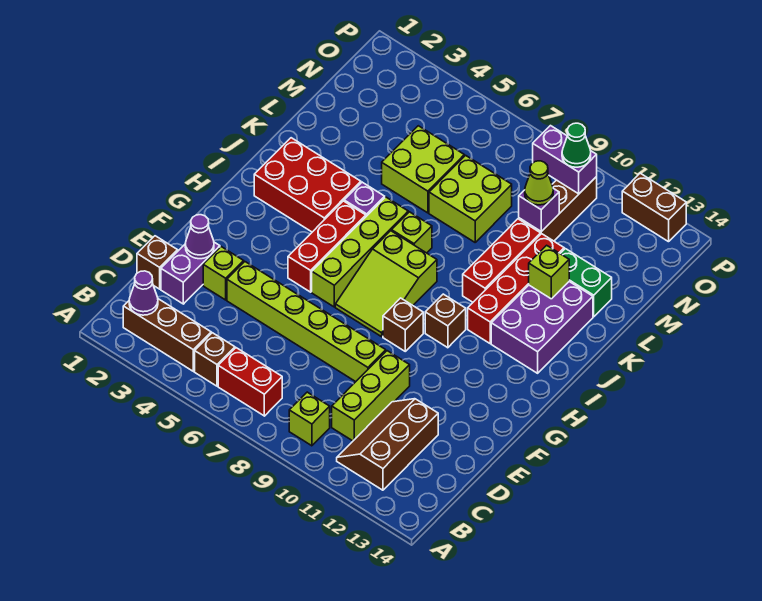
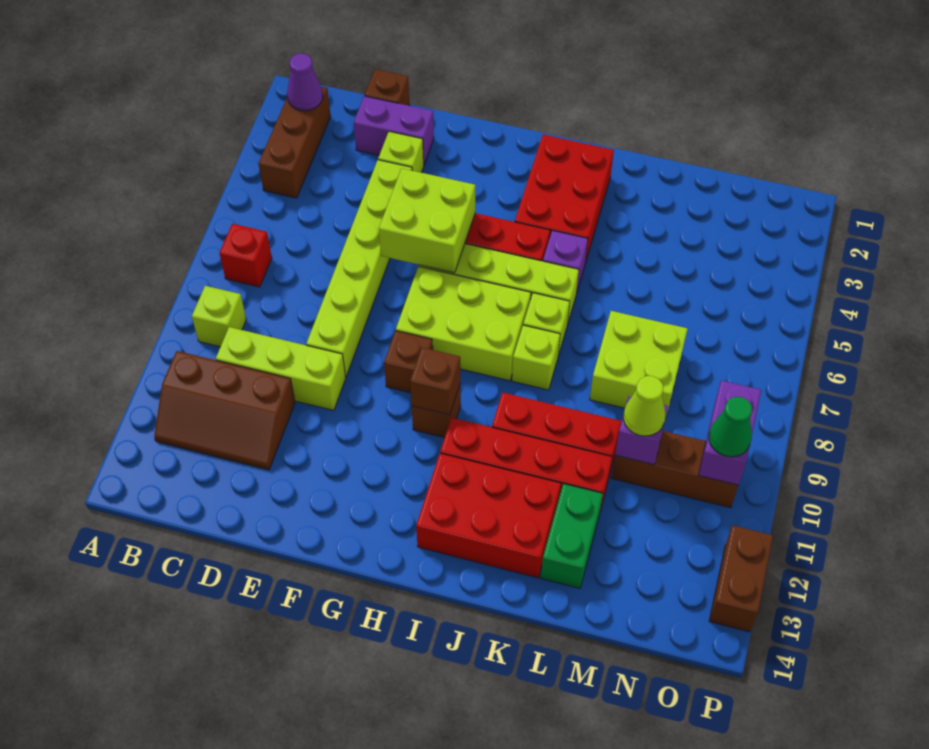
brown 1x1 brick [195,333,235,386] -> brown 1x1 brick moved to [410,348,460,415]
red 1x2 brick [218,348,282,416] -> red 1x1 brick [219,224,272,287]
brown 2x3 slope [337,399,438,490] -> brown 2x3 slope turned to [154,351,295,470]
purple 1x1 cone [185,215,214,259] -> none
lime 2x3 slope [335,231,437,337] -> lime 2x3 brick [396,266,531,381]
purple 2x3 brick [491,282,593,373] -> red 2x3 brick [416,453,561,578]
lime 1x1 brick [529,245,569,299] -> lime 1x1 brick moved to [512,325,560,390]
lime 2x2 brick [382,126,464,213] -> lime 2x2 brick moved to [379,168,475,273]

